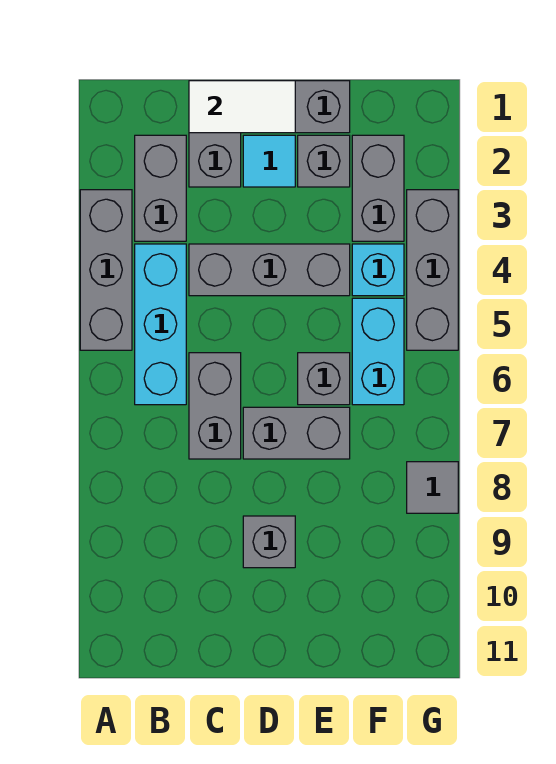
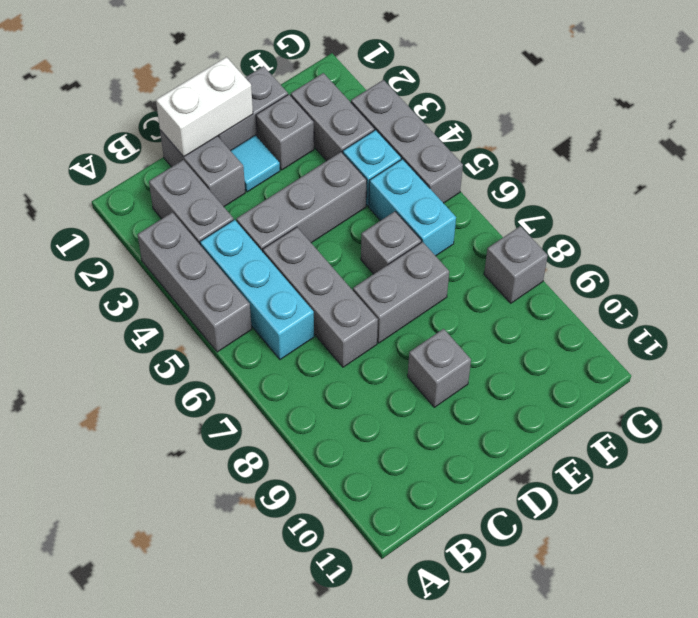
white 1x2 tile [189,81,295,133] -> white 1x2 brick [156,57,253,157]
grey 1x2 brick [189,353,241,459] -> grey 1x3 brick [263,227,378,367]
grey 1x1 tile [407,462,458,513] -> grey 1x1 brick [484,226,548,303]

